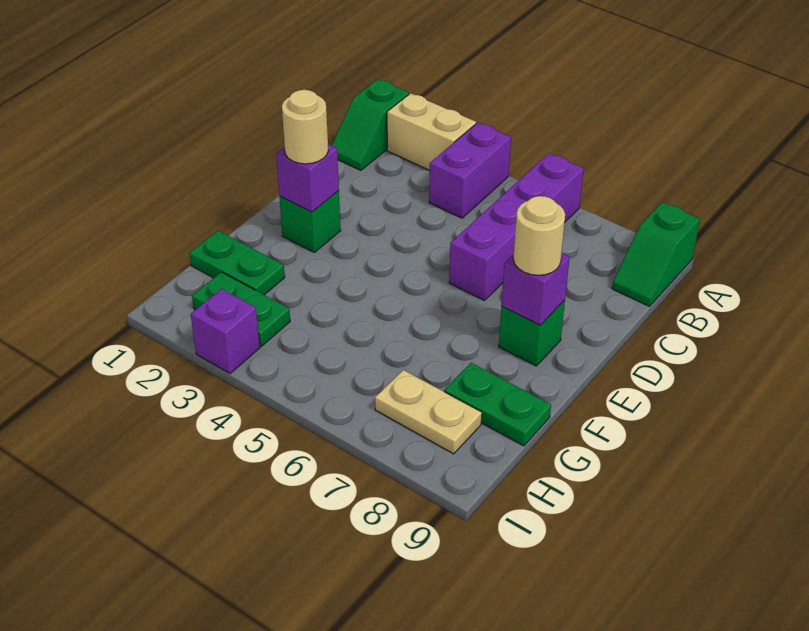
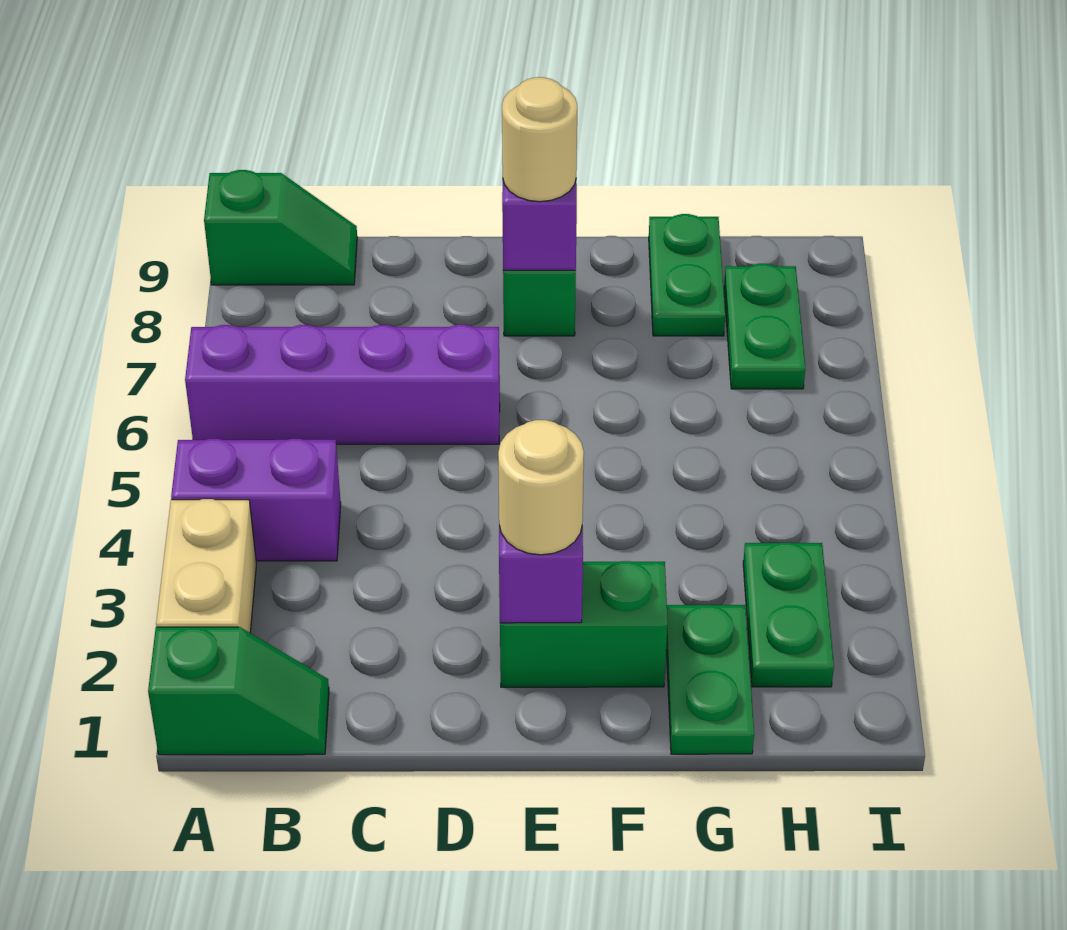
green 1x1 brick [279,191,341,252] -> green 1x2 brick [500,561,668,687]
tan 1x2 plate [375,370,482,454] -> green 1x2 plate [724,264,805,389]
purple 1x1 brick [191,289,260,374] -> none

